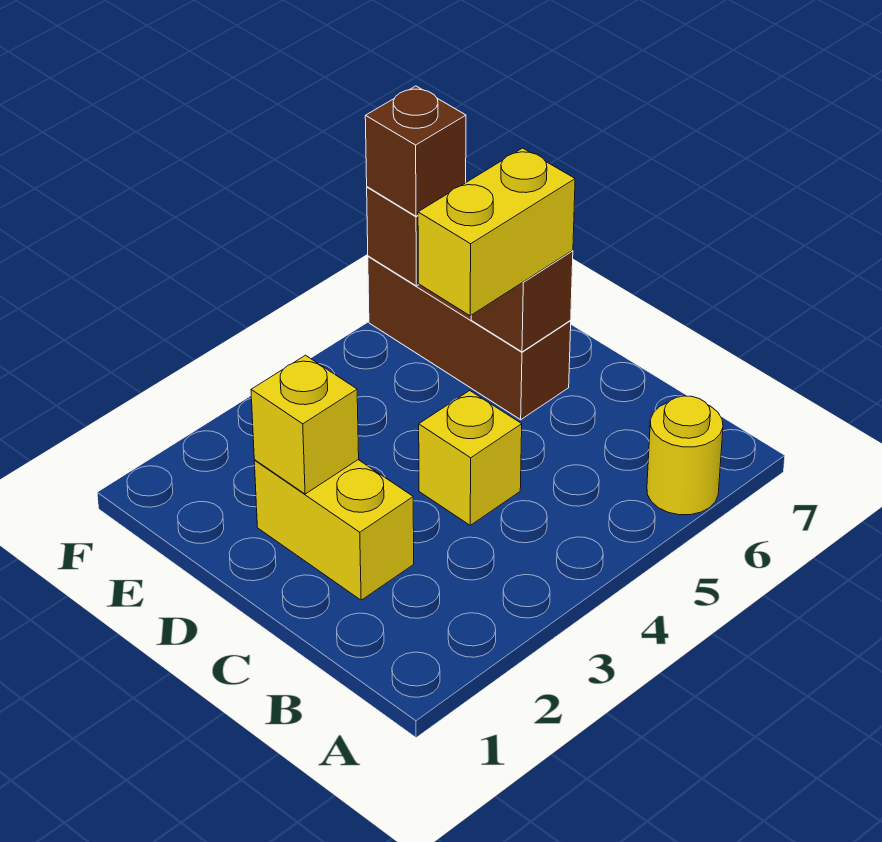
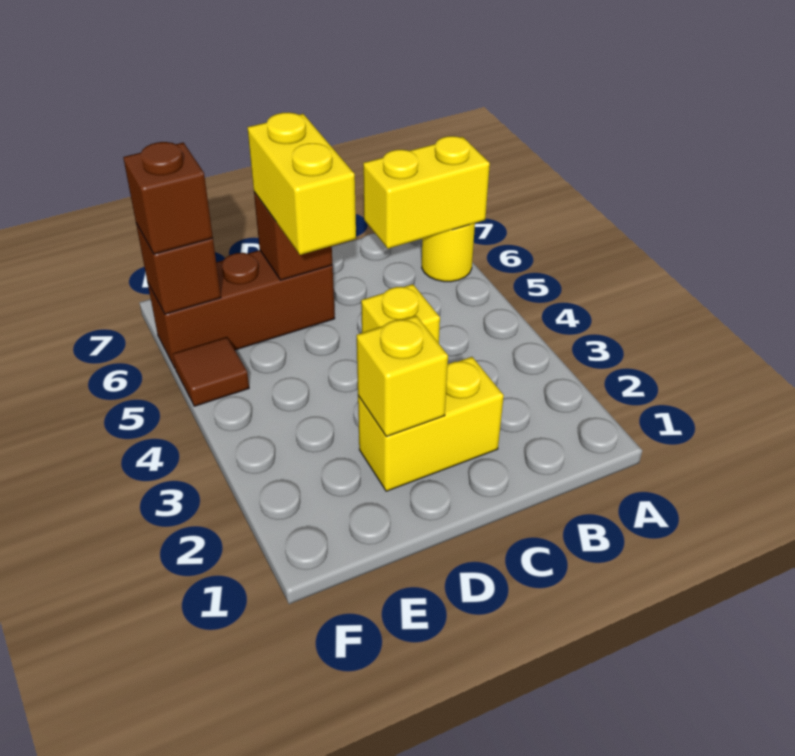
none -> yellow 1x2 brick [363,136,490,249]
none -> brown 1x1 tile [173,337,249,406]

